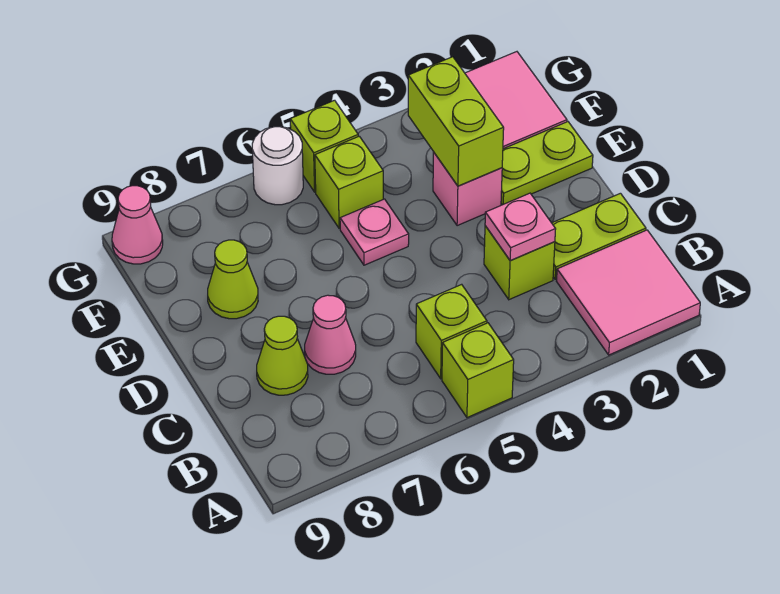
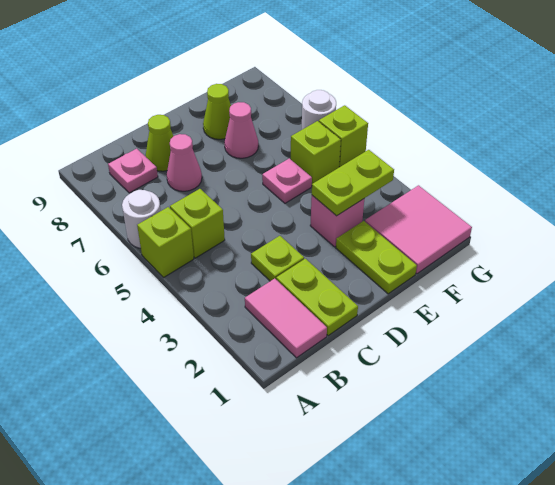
pink 2x2 tile [557,230,700,355] -> pink 1x2 tile [245,278,327,358]
none -> white 1x1 round brick [122,190,161,248]
lime 1x1 brick [484,226,555,300] -> lime 1x1 plate [251,236,304,281]
pink 1x1 plate [485,193,556,261] -> pink 1x1 plate moved to [108,149,158,193]
lime 1x2 brick [408,57,504,186] -> lime 1x2 plate [312,150,394,216]
pink 1x1 cone [112,186,163,264] -> pink 1x1 cone moved to [225,102,258,158]

